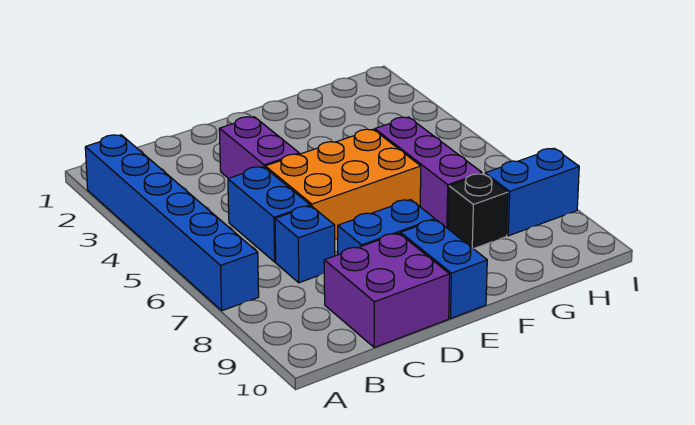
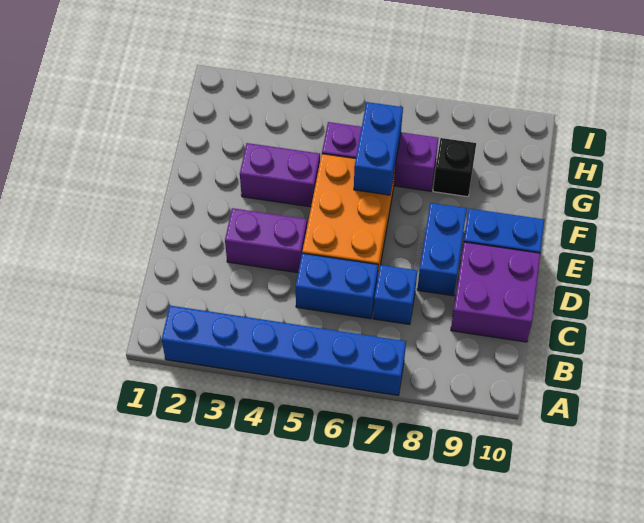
none -> purple 1x2 brick [240,143,320,207]
blue 1x2 brick [485,148,579,236] -> blue 1x2 brick moved to [354,102,403,195]

